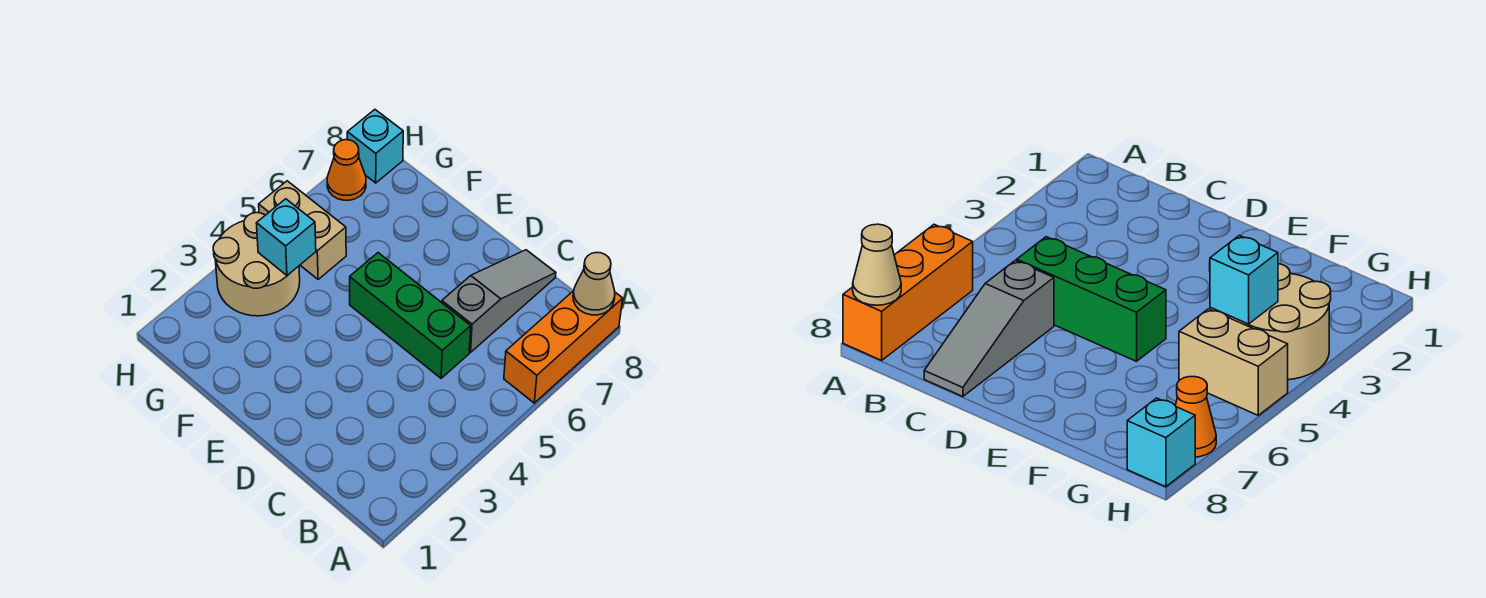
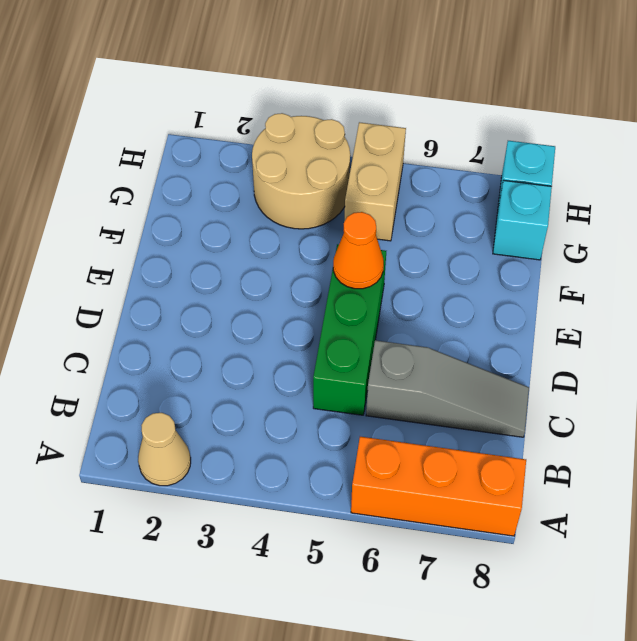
tan 1x1 cone [573,253,615,315] -> tan 1x1 cone moved to [138,413,191,486]
cyan 1x1 brick [256,199,316,275] -> cyan 1x1 brick moved to [493,180,552,260]
orange 1x1 cone [327,140,366,200] -> orange 1x1 cone moved to [333,212,384,289]

